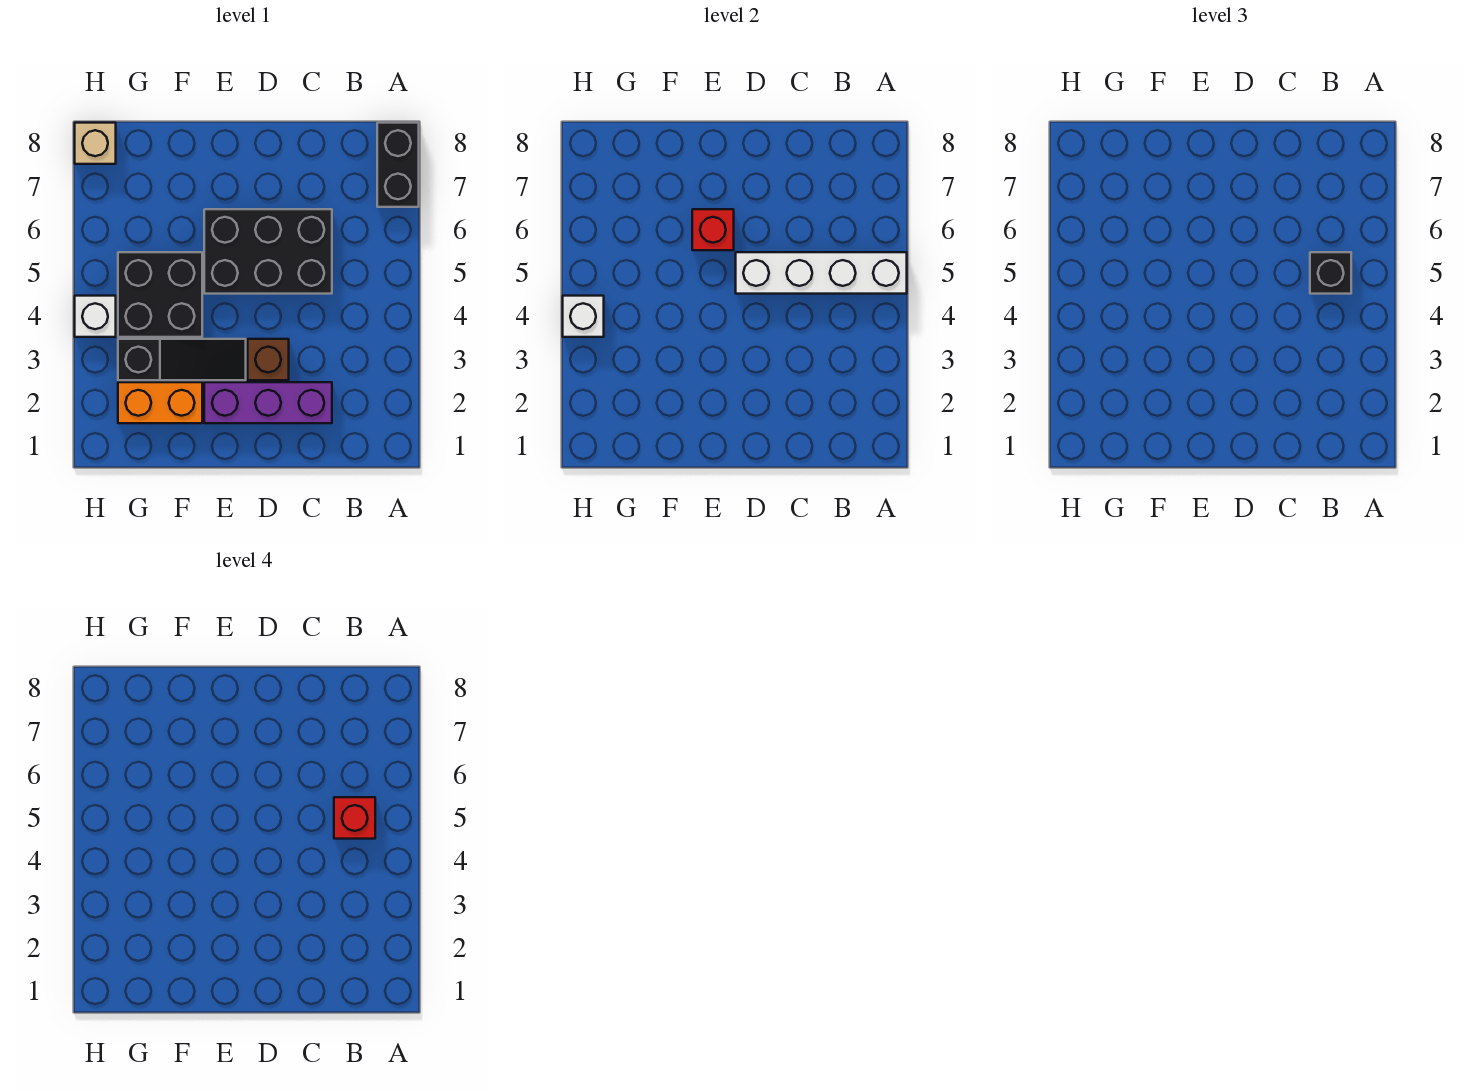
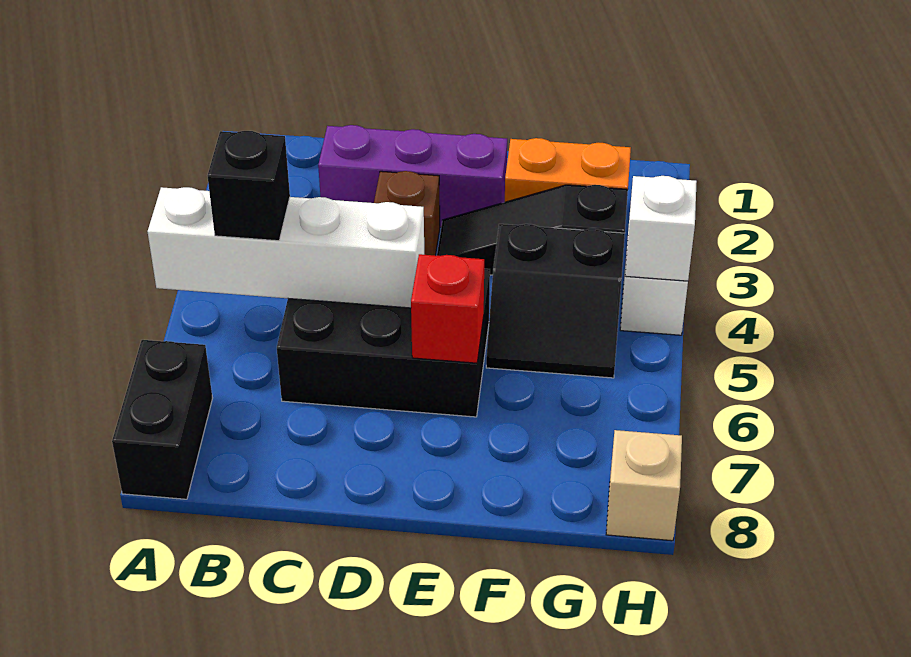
red 1x1 brick [334,797,375,839] -> none
black 2x2 brick [118,252,202,337] -> black 2x2 slope [486,224,625,378]

